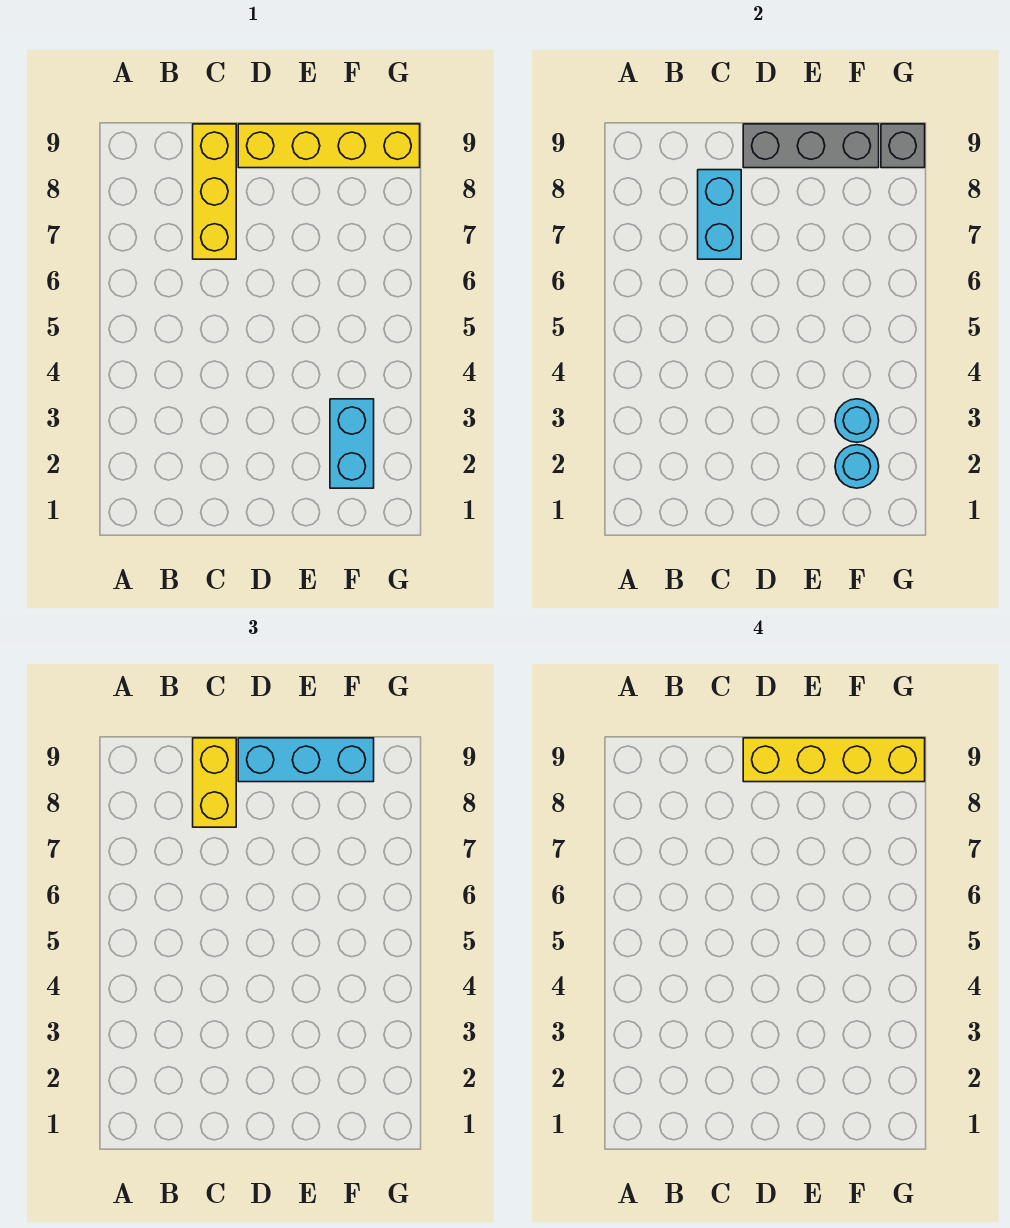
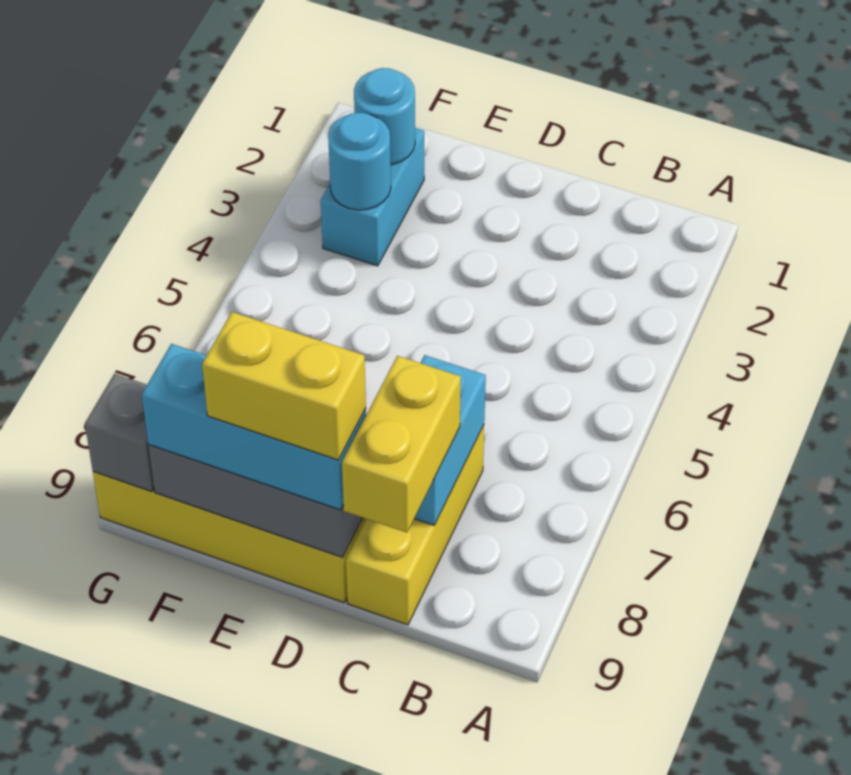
yellow 1x4 brick [743,738,925,782] -> yellow 1x2 brick [202,312,366,460]

